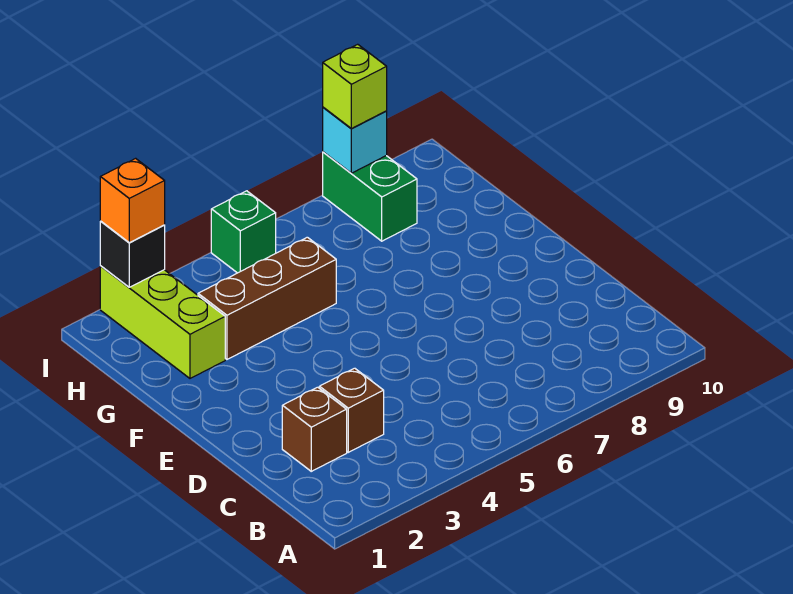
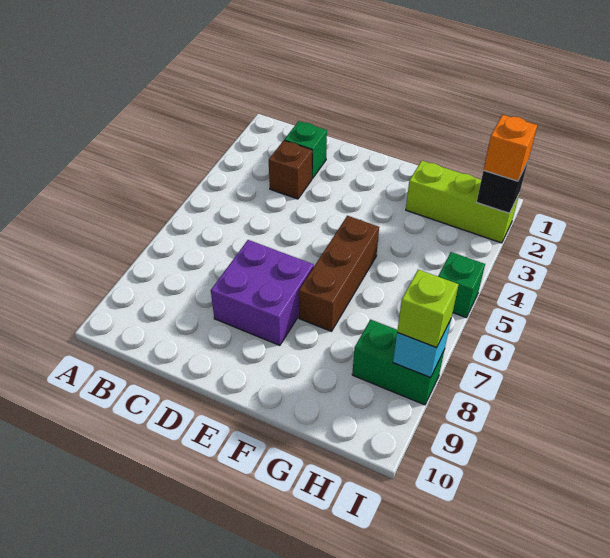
brown 1x1 brick [282,387,347,471] -> green 1x1 brick [284,121,327,178]
none -> purple 2x2 brick [211,240,314,345]
brown 1x3 brick [198,237,336,359] -> brown 1x3 brick moved to [299,216,379,331]

